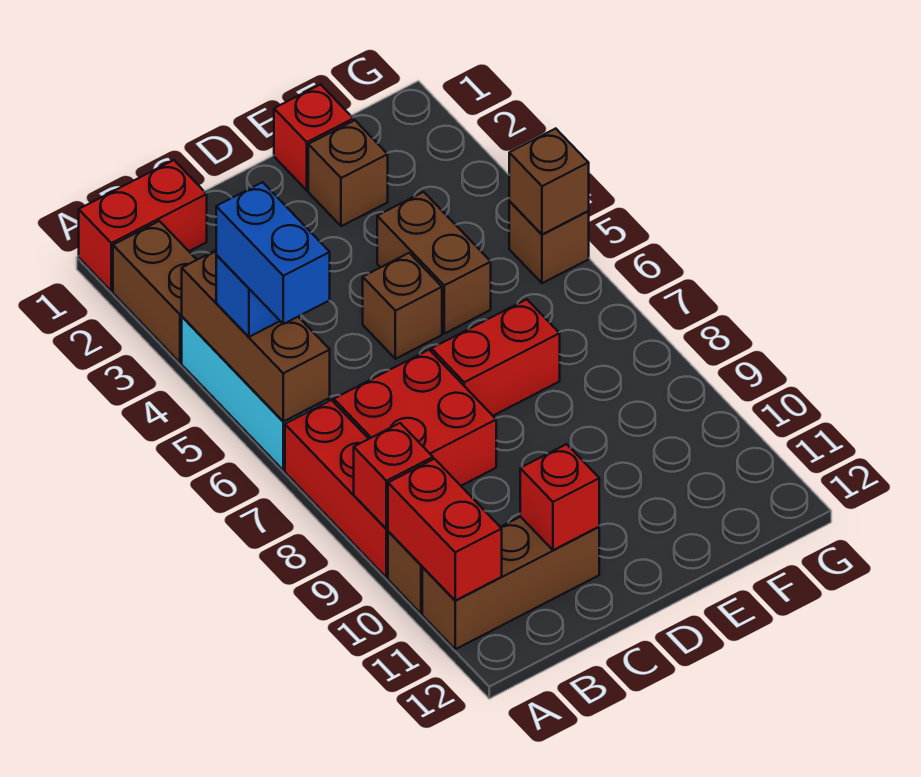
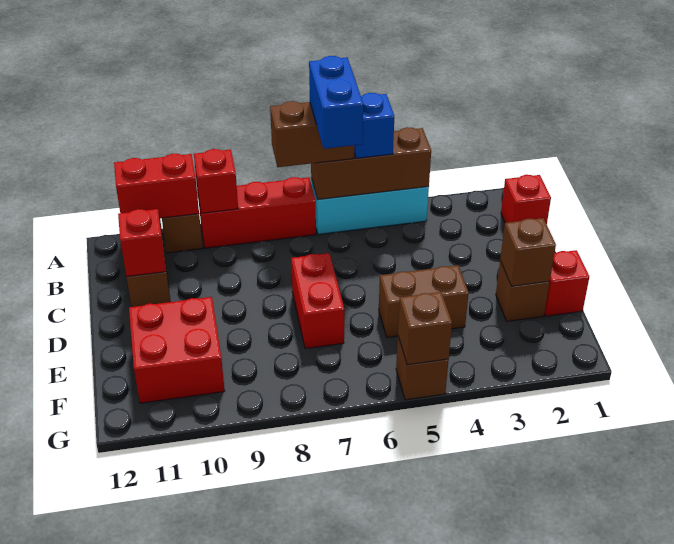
red 1x2 brick [79,160,207,291] -> red 1x1 brick [501,175,551,224]
brown 1x2 brick [113,221,197,363] -> brown 1x2 brick moved to [270,101,354,167]
blue 1x2 brick [216,182,330,324] -> blue 1x2 brick turned to [309,56,363,149]
red 2x2 brick [334,350,496,486] -> red 2x2 brick moved to [129,297,225,403]
brown 1x1 brick [363,253,442,359] -> brown 1x1 brick moved to [500,218,556,286]

